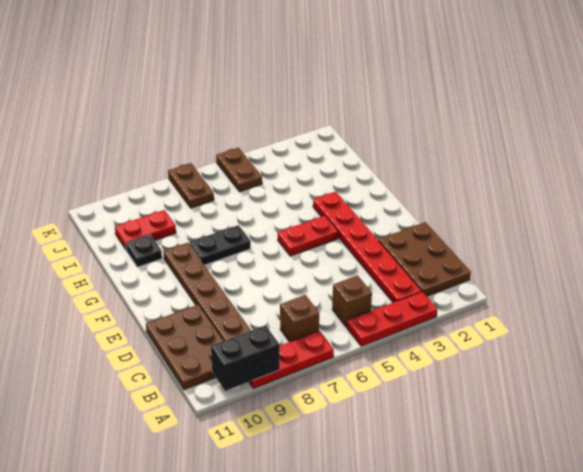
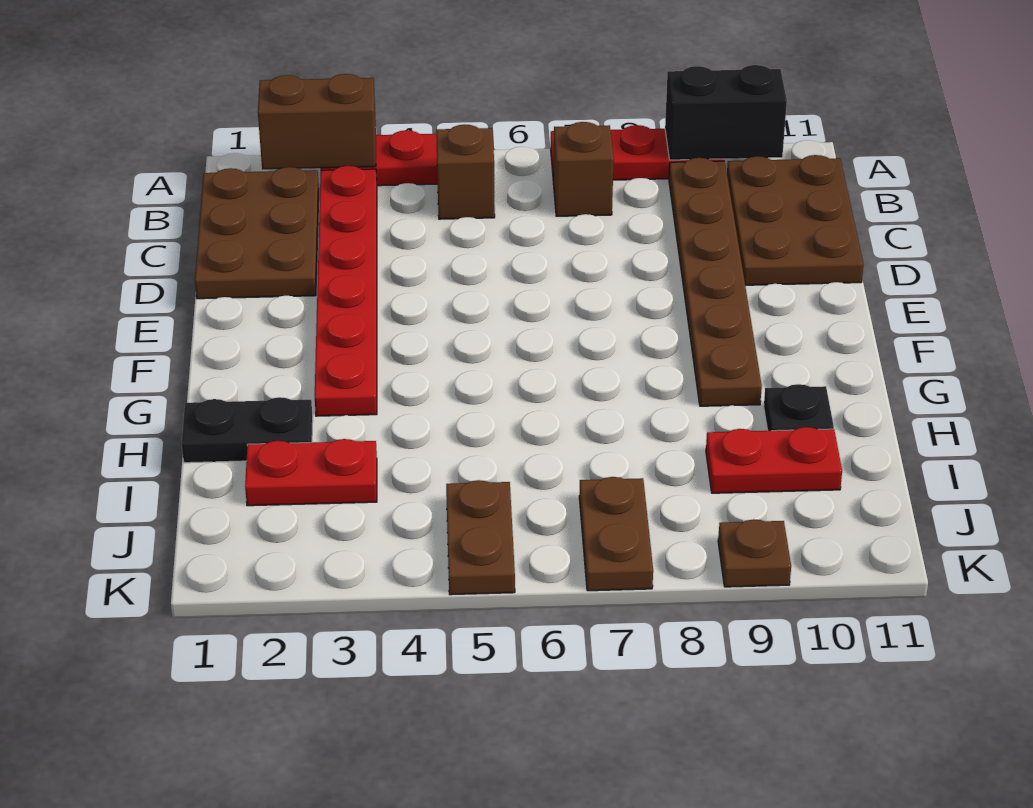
none -> brown 1x2 brick [258,74,376,169]
red 1x2 plate [278,216,338,256] -> red 1x2 plate moved to [245,439,377,506]
black 1x2 plate [189,225,251,265] -> black 1x2 plate moved to [182,397,313,463]
none -> brown 1x1 plate [718,519,791,587]

